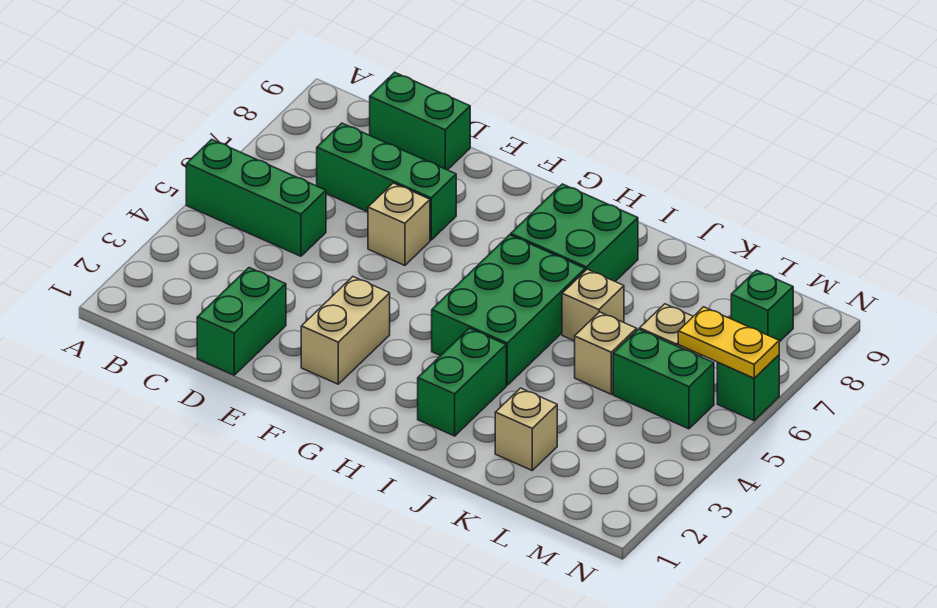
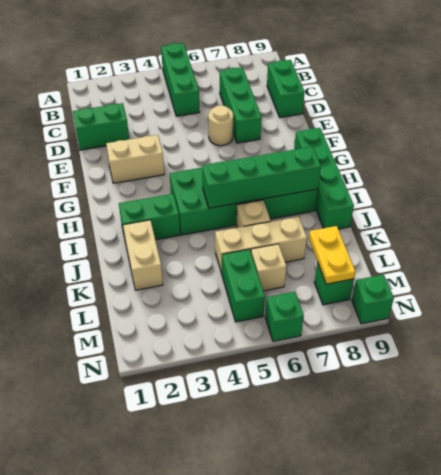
tan 1x1 brick [368,183,430,265] -> tan 1x1 round brick [208,105,233,146]
none -> green 1x4 brick [294,128,354,229]
none -> green 1x4 brick [202,147,321,208]
tan 1x1 brick [495,388,557,470] -> tan 1x2 brick [123,220,163,290]
tan 1x1 brick [575,312,637,394] -> tan 1x3 brick [215,216,307,273]
yellow 1x2 plate [678,307,779,378] -> yellow 1x2 plate moved to [309,226,356,284]
none -> green 1x1 brick [352,275,394,324]

